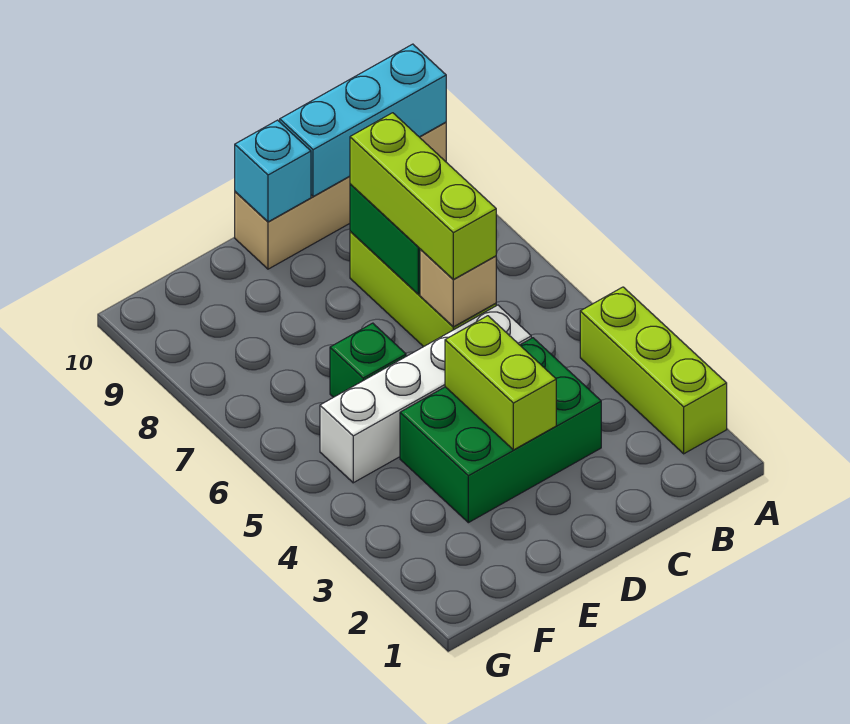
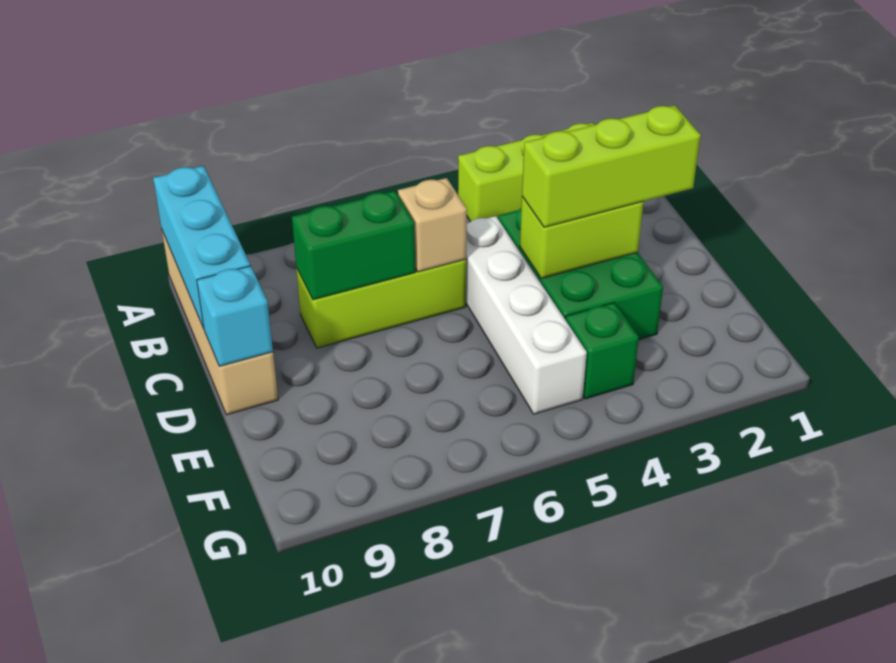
lime 1x3 brick [350,113,496,279] -> lime 1x3 brick moved to [522,105,701,227]
green 1x1 brick [330,323,406,397] -> green 1x1 brick moved to [566,303,639,399]

